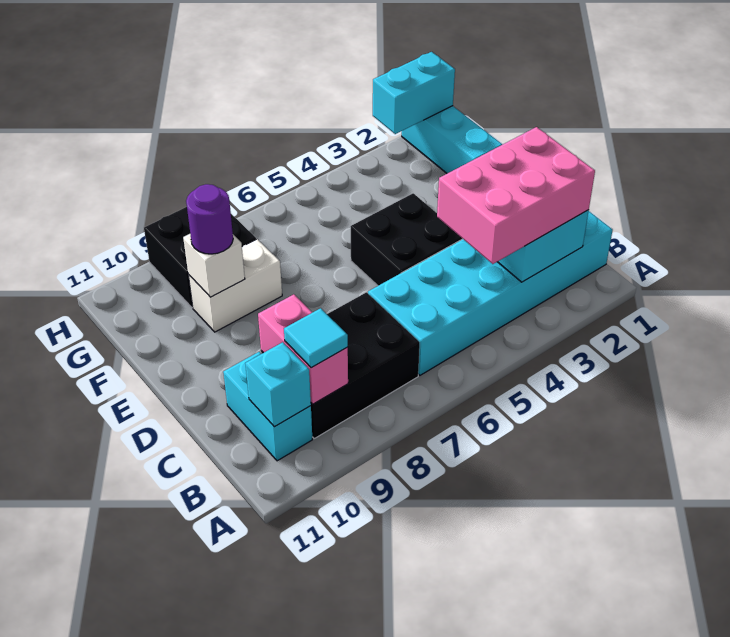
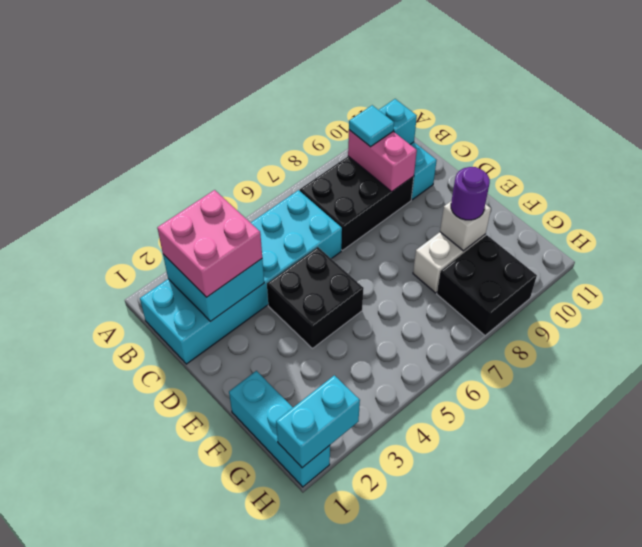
pink 2x3 brick [437,127,595,264] -> pink 2x2 brick [157,190,262,297]

